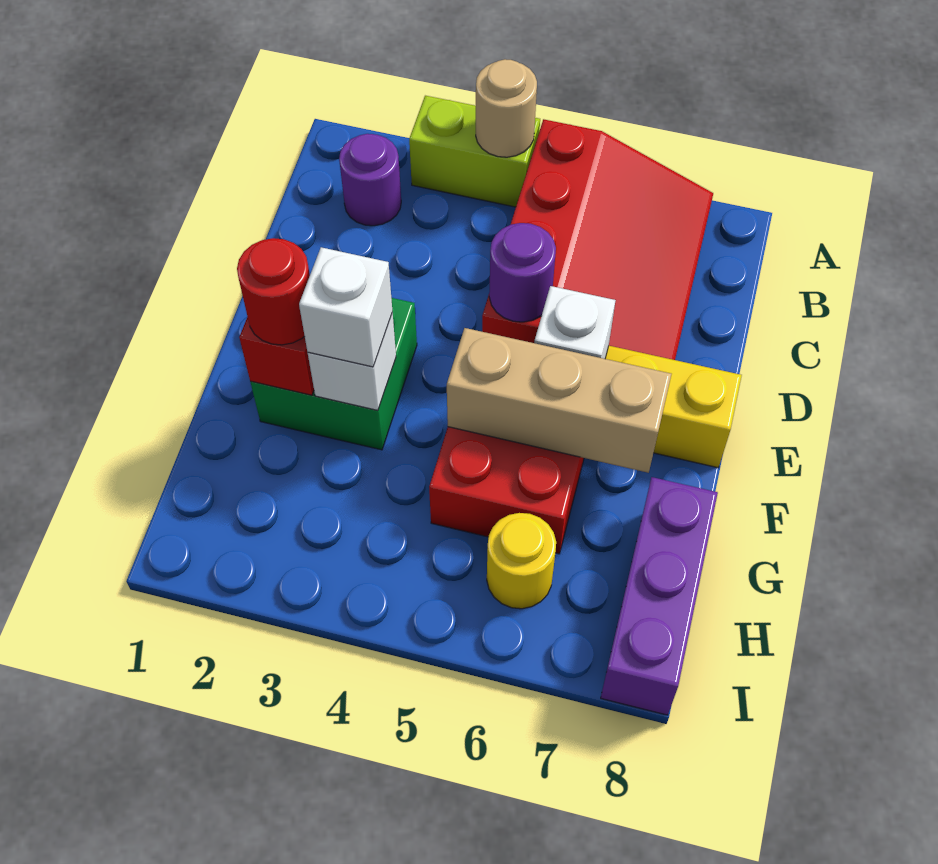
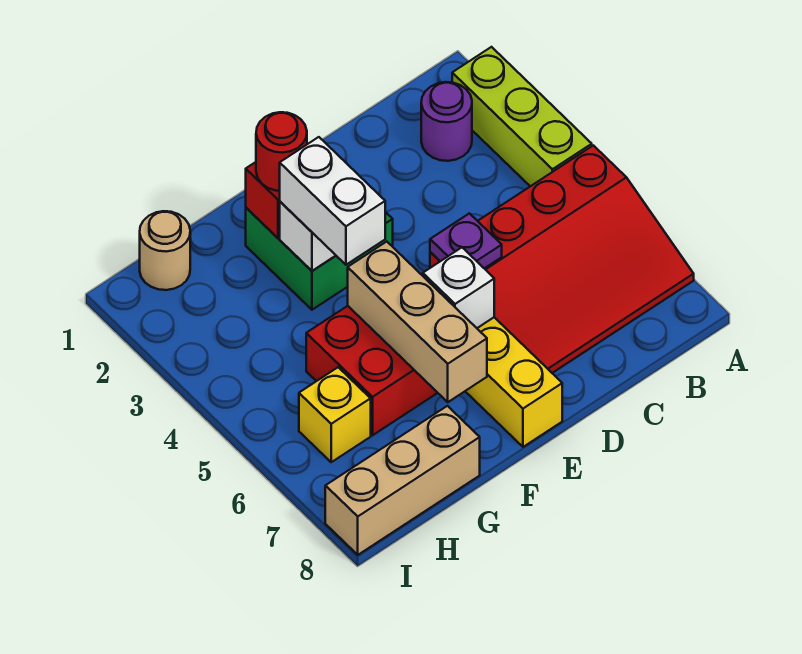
lime 1x2 brick [409,96,540,207] -> lime 1x3 brick [452,47,592,186]
tan 1x1 round brick [476,59,537,157] -> tan 1x1 round brick moved to [140,211,190,290]
purple 1x1 round brick [489,223,556,322] -> purple 1x1 plate [430,213,502,268]
white 1x1 brick [299,247,392,367] -> white 1x2 brick [280,137,385,265]
purple 1x3 brick [601,477,718,715] -> tan 1x3 brick [325,406,480,555]
yellow 1x1 round brick [487,513,556,609] -> yellow 1x1 brick [299,367,371,462]

